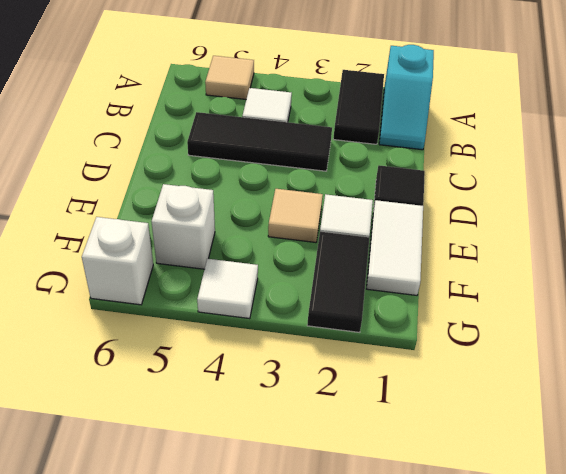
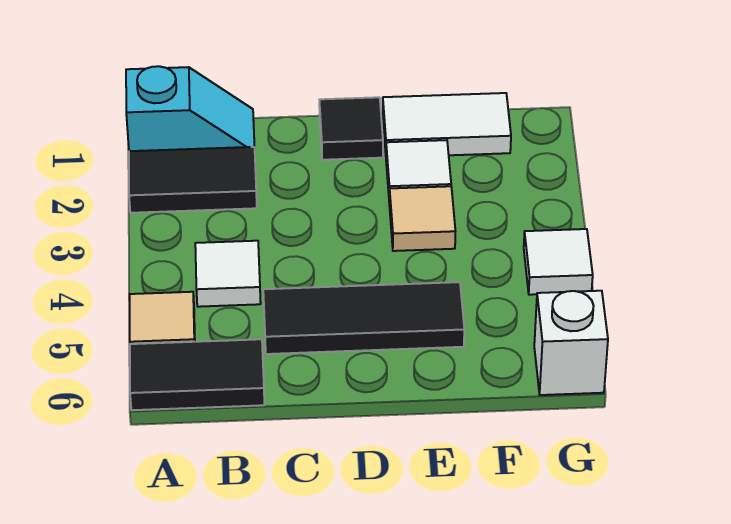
black 1x3 tile [187,112,332,171] -> black 1x3 tile turned to [263,282,464,354]
black 1x2 tile [307,232,369,332] -> black 1x2 tile moved to [130,339,264,410]
white 1x1 brick [151,184,215,269] -> none

